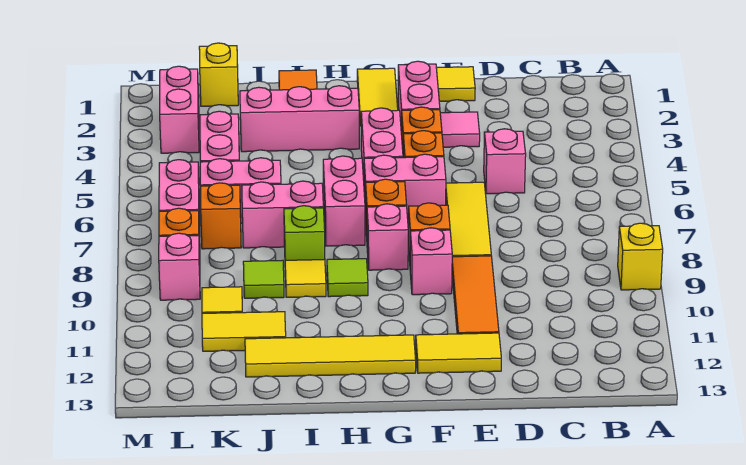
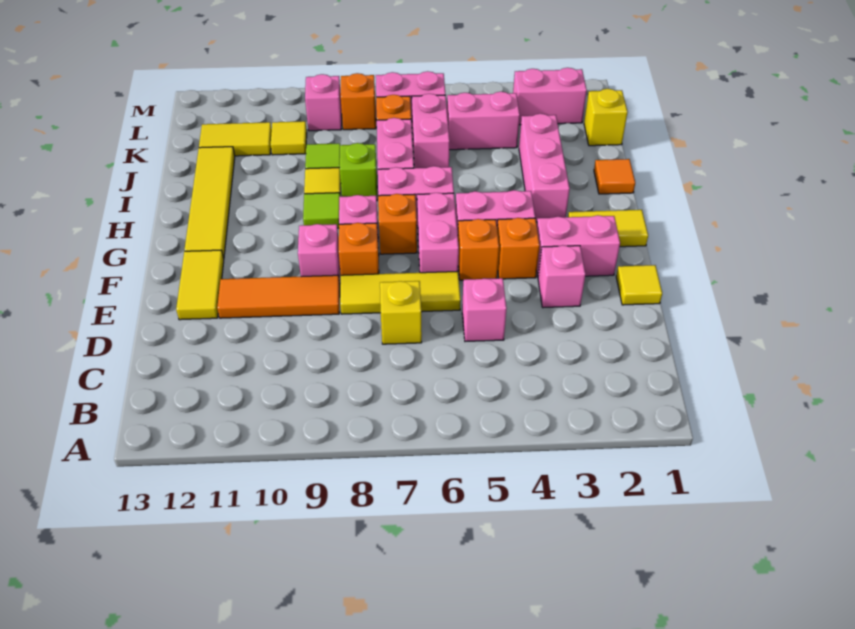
yellow 1x1 brick [618,223,663,290] -> yellow 1x1 brick moved to [380,281,422,344]
pink 1x1 tile [440,112,480,147] -> pink 1x1 brick [538,245,586,308]
yellow 1x2 tile [202,312,286,351] -> yellow 1x2 tile turned to [199,122,272,156]

